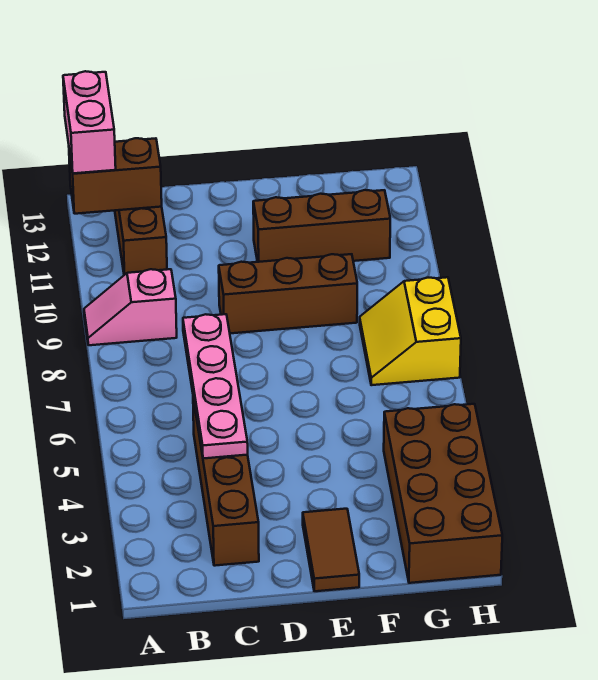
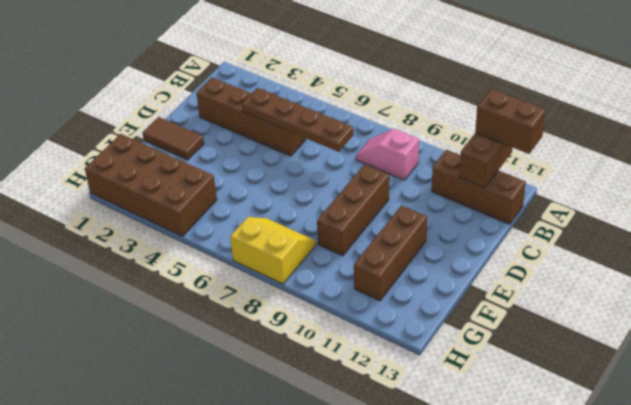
pink 1x2 slope [84,269,177,345] -> pink 1x2 slope turned to [356,129,419,180]
pink 1x2 brick [63,71,116,173] -> brown 1x2 brick [475,89,546,154]
pink 1x4 plate [183,314,248,459] -> brown 1x4 plate [242,88,353,152]

